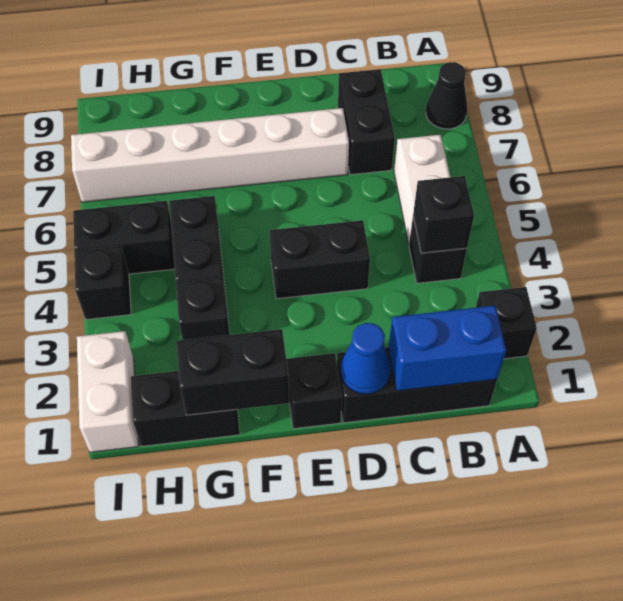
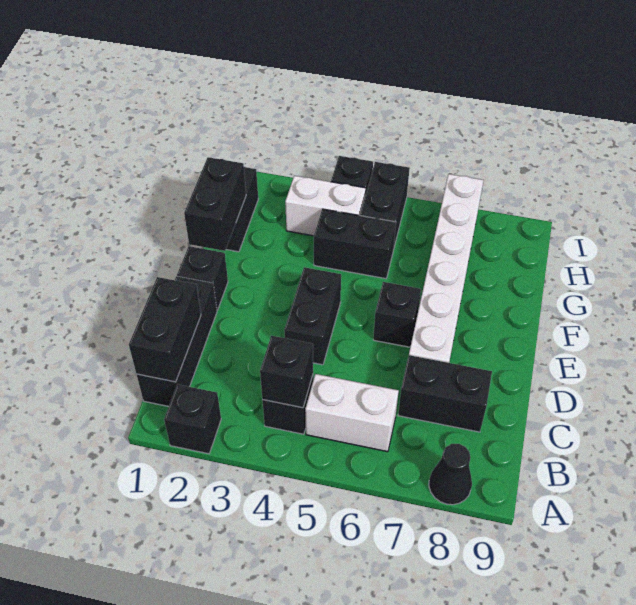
blue 1x2 brick [389,306,506,391] -> black 1x2 brick [129,277,201,382]
blue 1x1 cone [341,323,391,394] -> none
black 1x1 brick [176,277,230,340] -> black 1x1 brick moved to [373,282,421,347]
white 1x2 brick [77,331,139,452] -> white 1x2 brick moved to [285,176,366,236]

